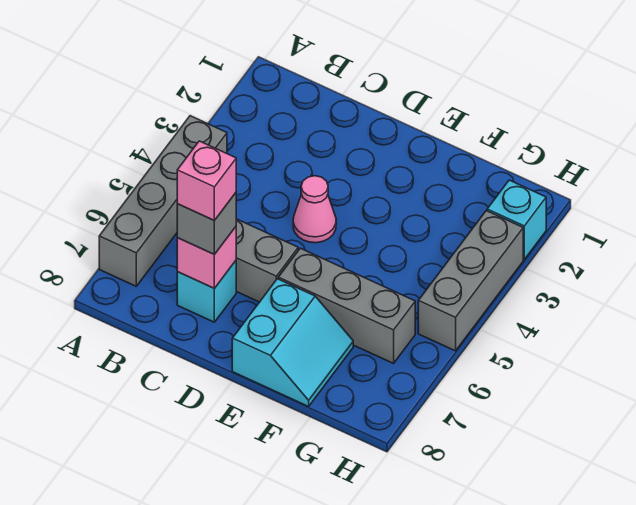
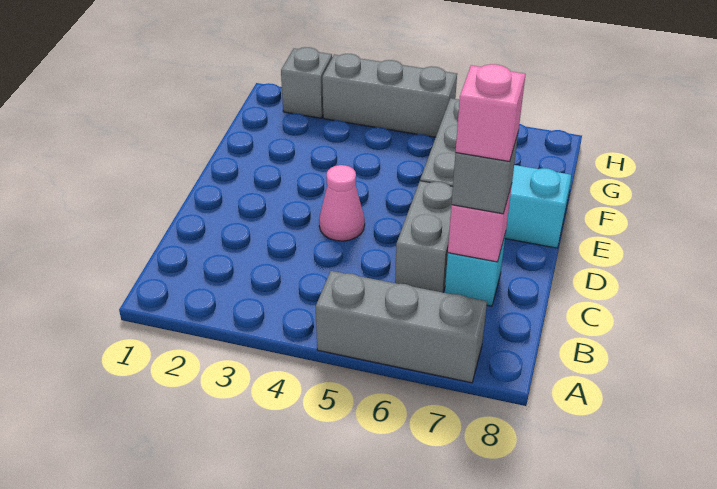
grey 1x4 brick [99,116,227,286] -> grey 1x3 brick [316,271,487,383]
cyan 1x1 brick [487,180,546,259] -> grey 1x1 brick [281,47,332,118]

